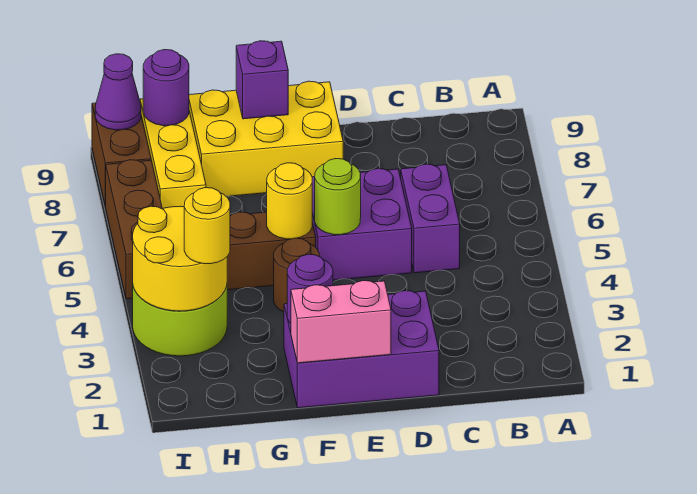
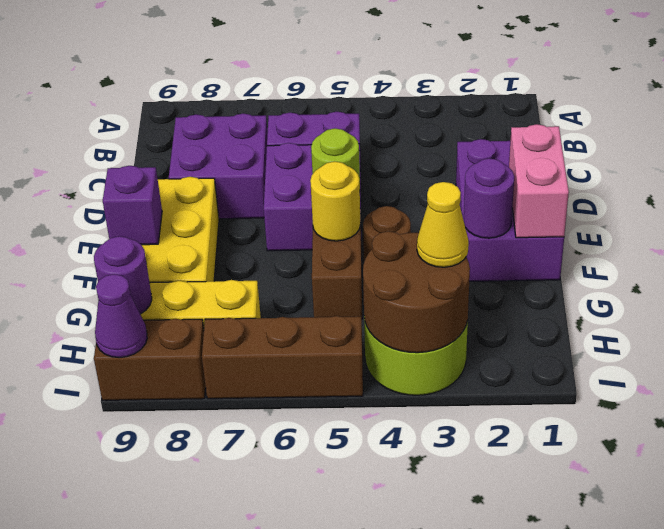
none -> purple 2x2 brick [169,113,268,219]
yellow 2x2 round brick [133,206,227,311] -> brown 2x2 round brick [363,231,470,353]
yellow 1x1 round brick [184,188,230,264] -> yellow 1x1 cone [417,182,469,267]

